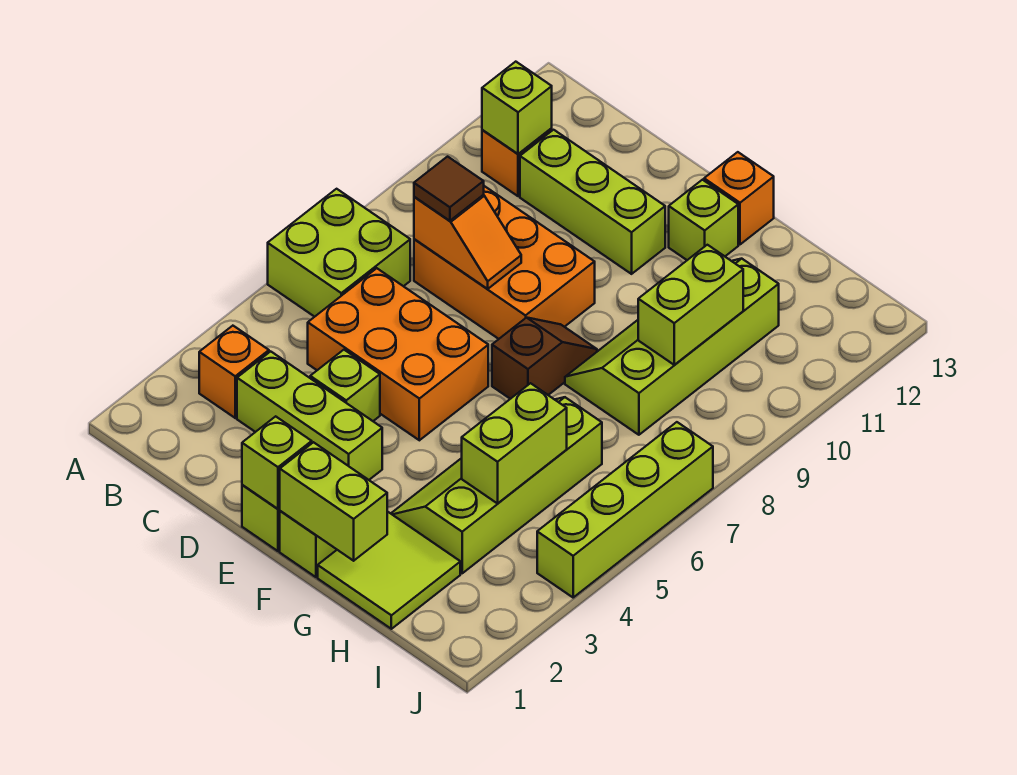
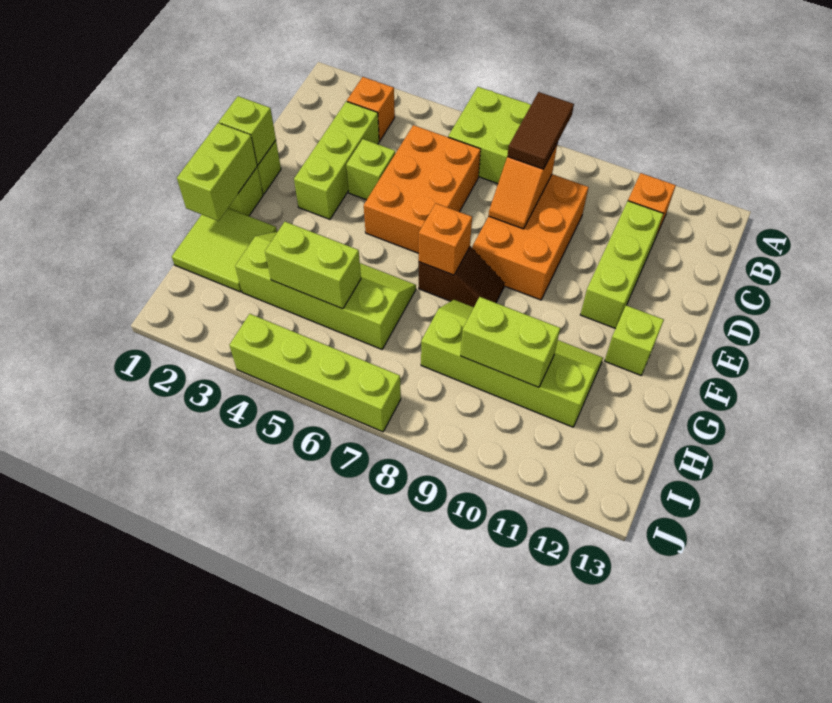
lime 1x1 brick [482,62,552,154] -> none
brown 1x1 tile [414,157,484,221] -> brown 1x2 tile [507,92,574,169]
orange 1x1 brick [704,152,774,244] -> orange 1x1 brick moved to [419,203,472,275]

